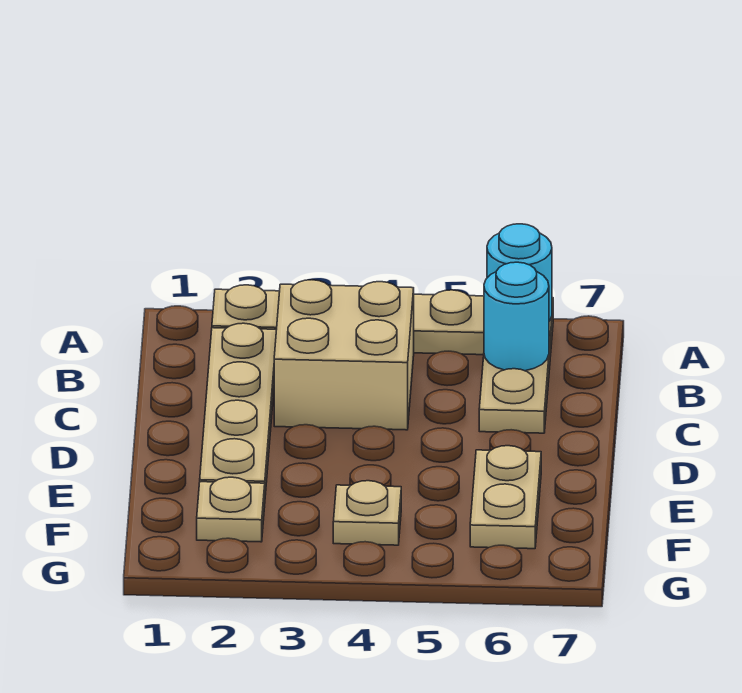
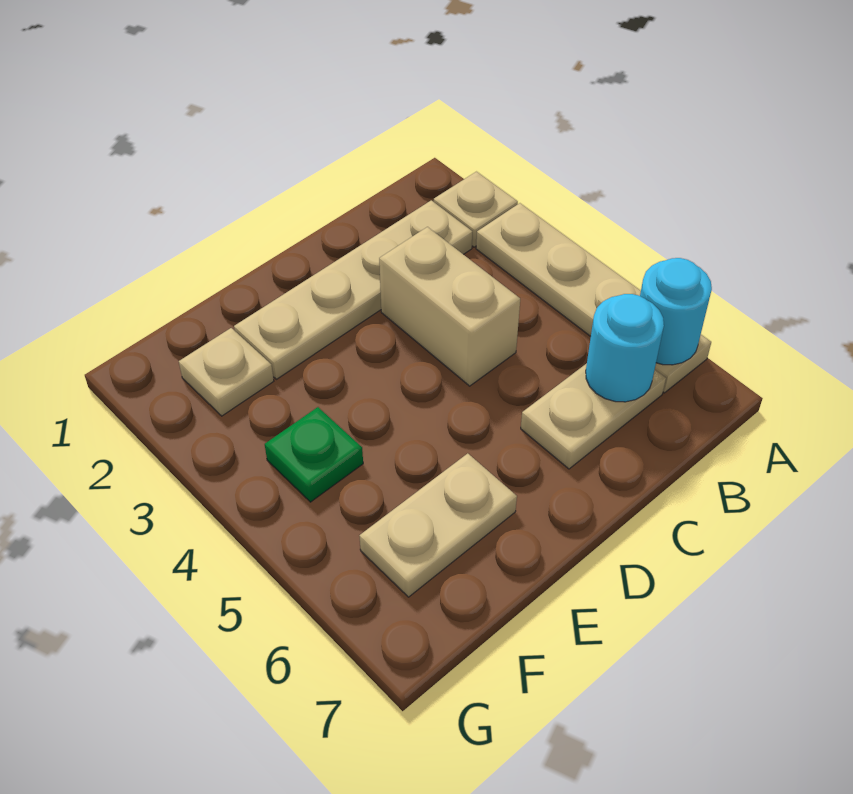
tan 2x2 brick [274,280,414,430] -> tan 1x2 brick [379,227,520,386]
tan 1x1 plate [333,481,401,545] -> green 1x1 plate [265,407,363,502]

